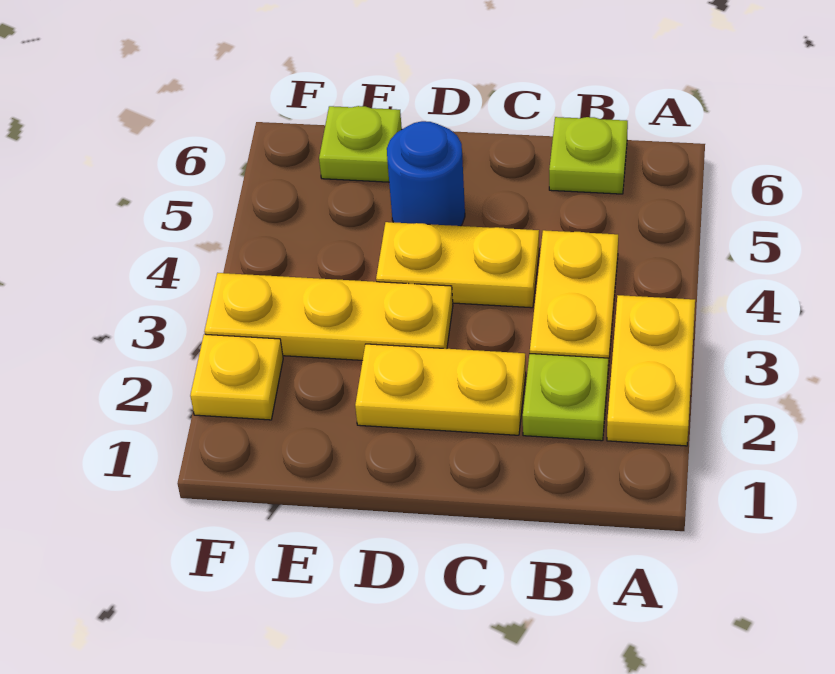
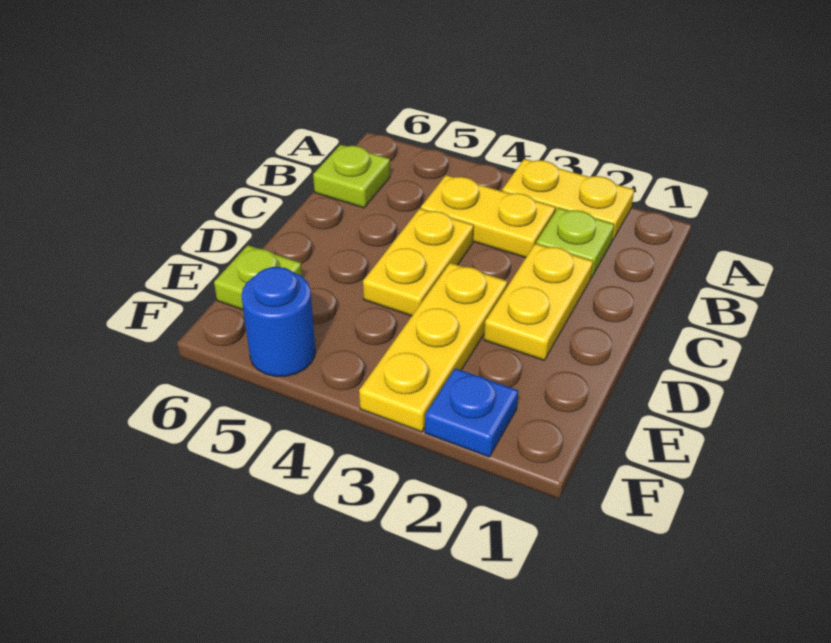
blue 1x1 round brick [387,121,465,226] -> blue 1x1 round brick moved to [242,267,315,377]
yellow 1x1 plate [190,334,283,420] -> blue 1x1 plate [425,368,518,457]

